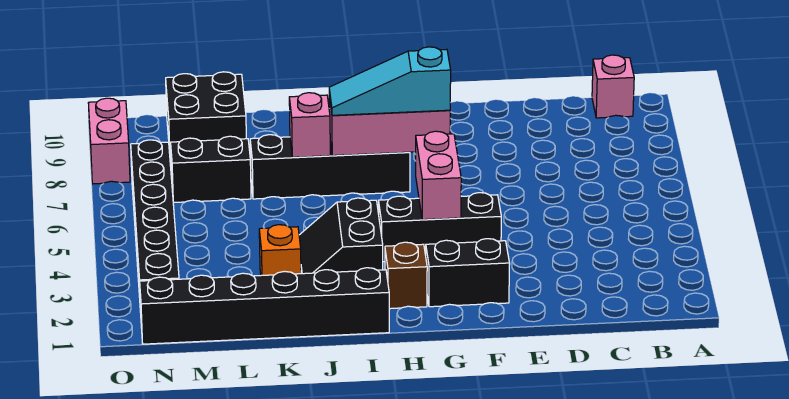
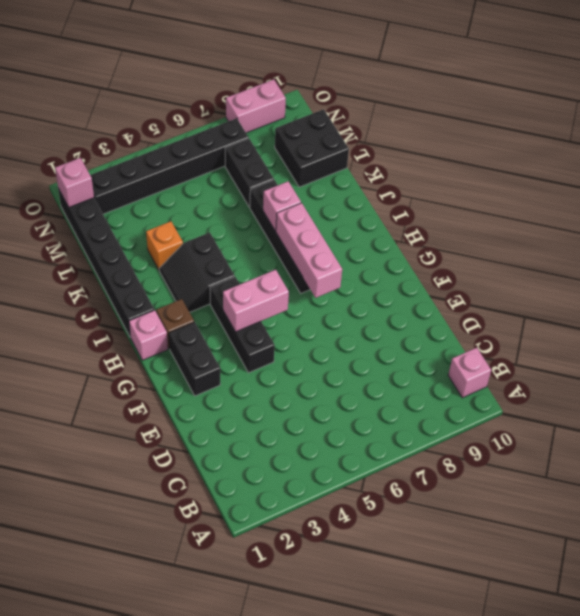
cyan 1x3 slope [329,47,451,115] -> none
none -> pink 1x1 brick [129,310,168,360]
black 2x2 slope [299,198,383,274] -> black 2x2 slope turned to [159,232,235,312]
none -> pink 1x1 brick [55,158,94,207]

